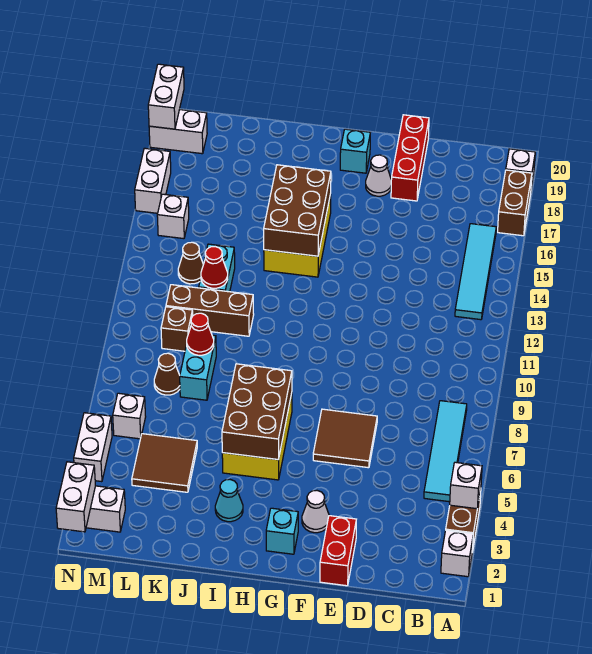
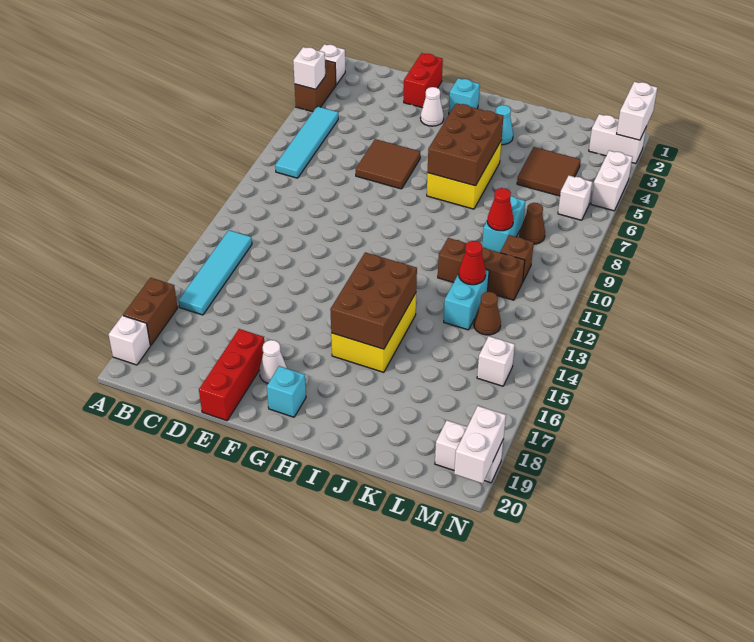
white 1x2 brick [135,148,171,213] -> none

